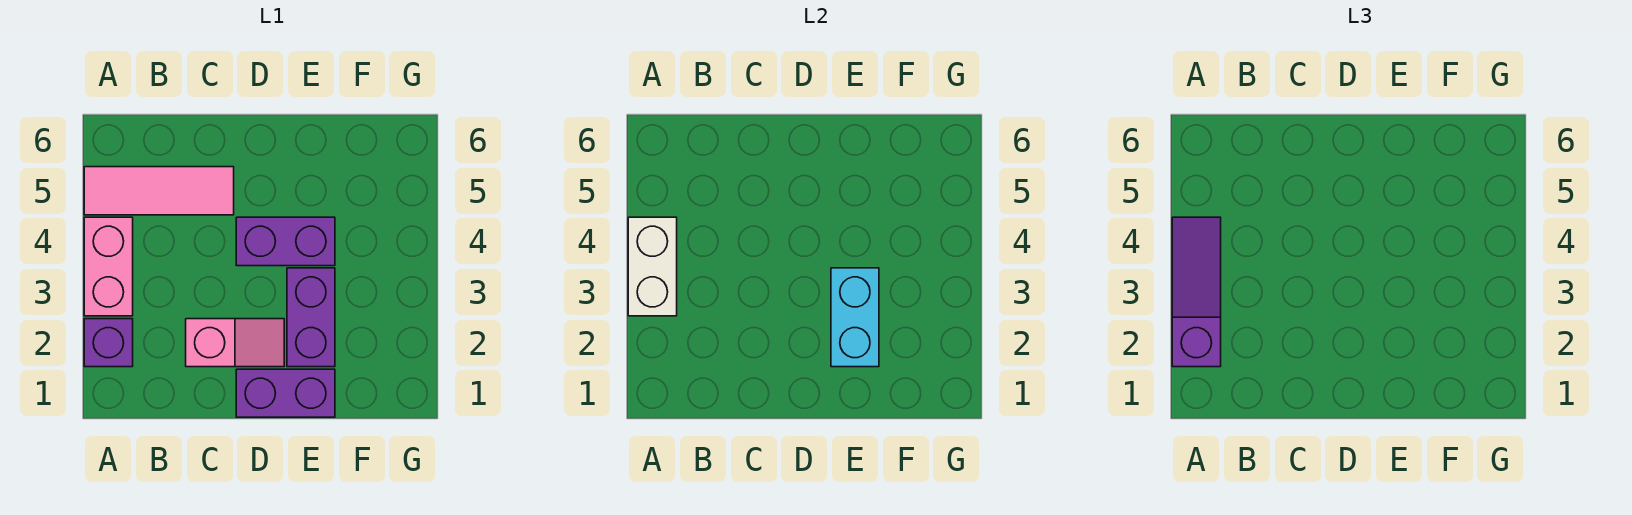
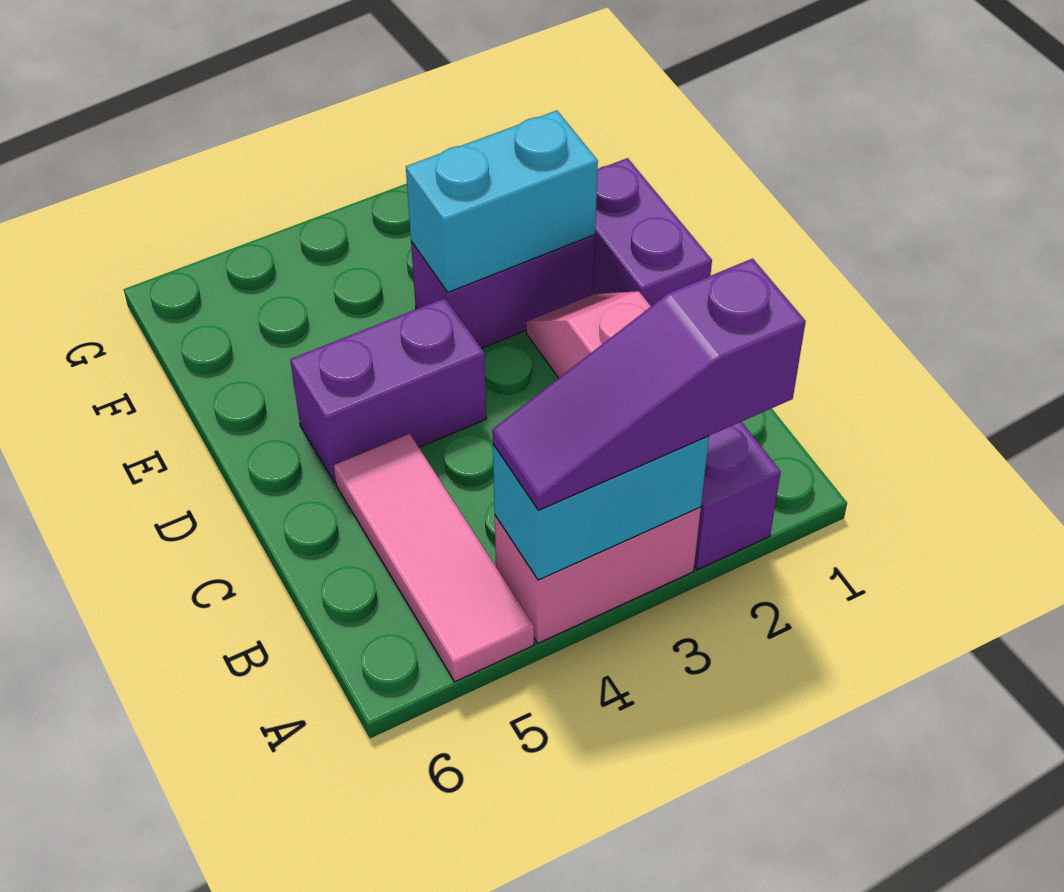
white 1x2 brick [628,217,677,316] -> cyan 1x2 brick [493,436,709,580]
purple 1x2 brick [236,217,335,266] -> purple 1x2 brick turned to [290,298,486,483]

